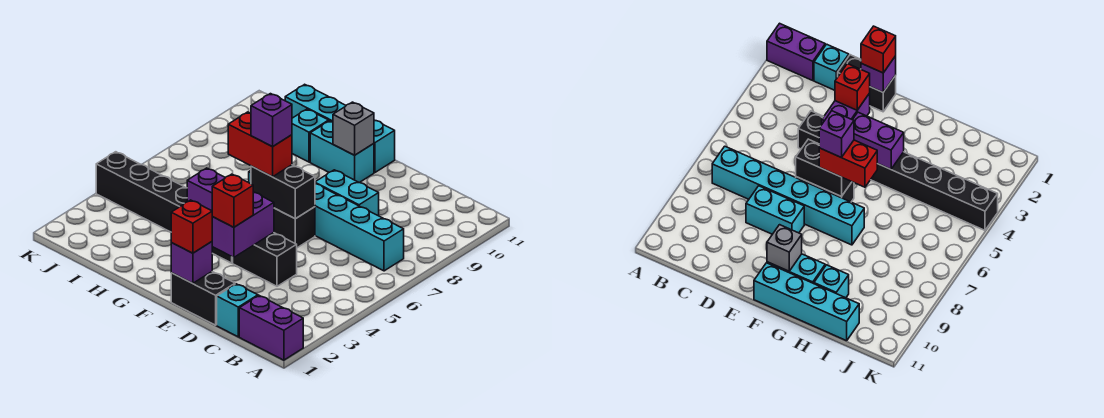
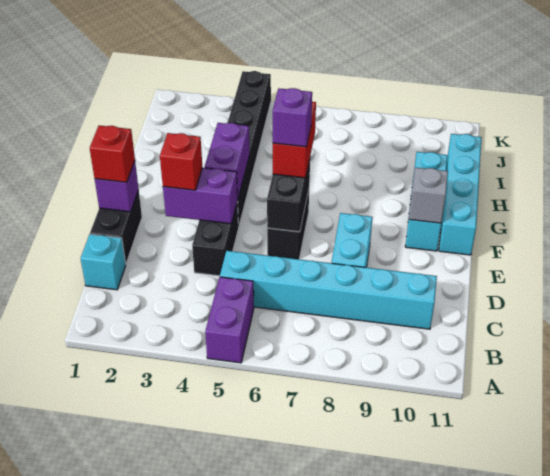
purple 1x2 brick [239,296,303,360] -> purple 1x2 brick moved to [205,277,254,363]
cyan 1x6 brick [249,171,404,271] -> cyan 1x6 brick turned to [220,251,437,329]

